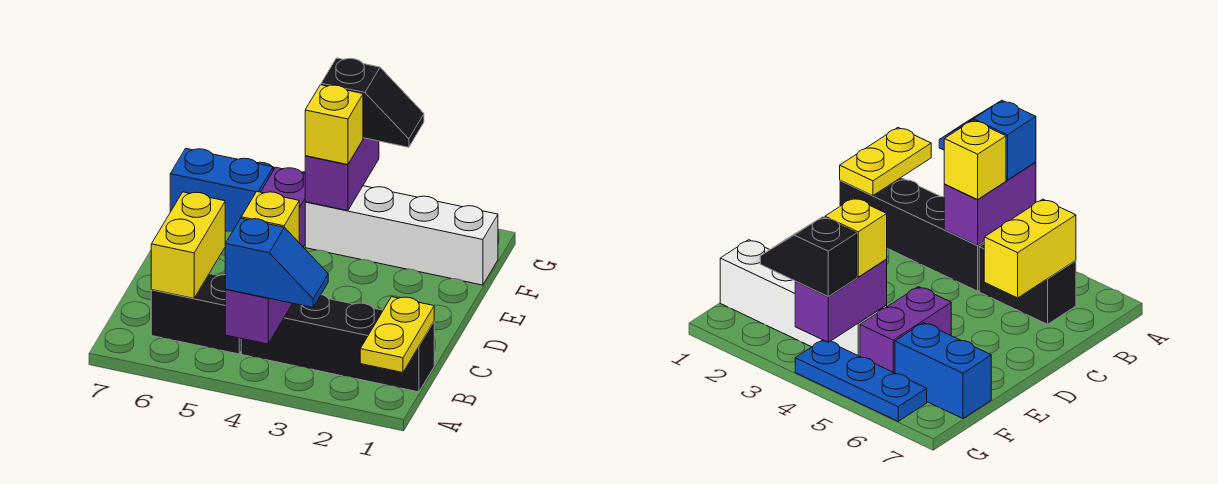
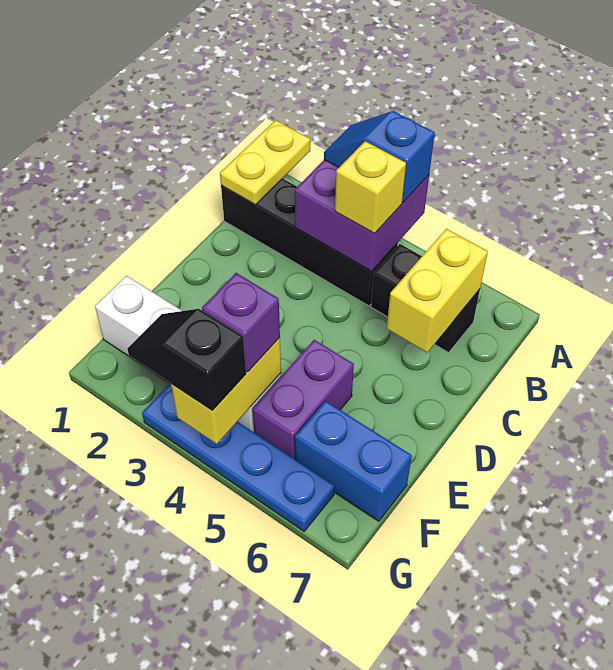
purple 1x2 brick [225,289,293,344] -> purple 2x2 brick [295,160,429,271]
purple 1x2 brick [305,138,379,211] -> yellow 1x2 brick [171,338,281,444]
yellow 1x1 brick [305,85,363,165] -> purple 1x1 brick [202,273,280,372]
blue 1x3 plate [795,340,927,421] -> blue 1x4 plate [142,383,334,531]

